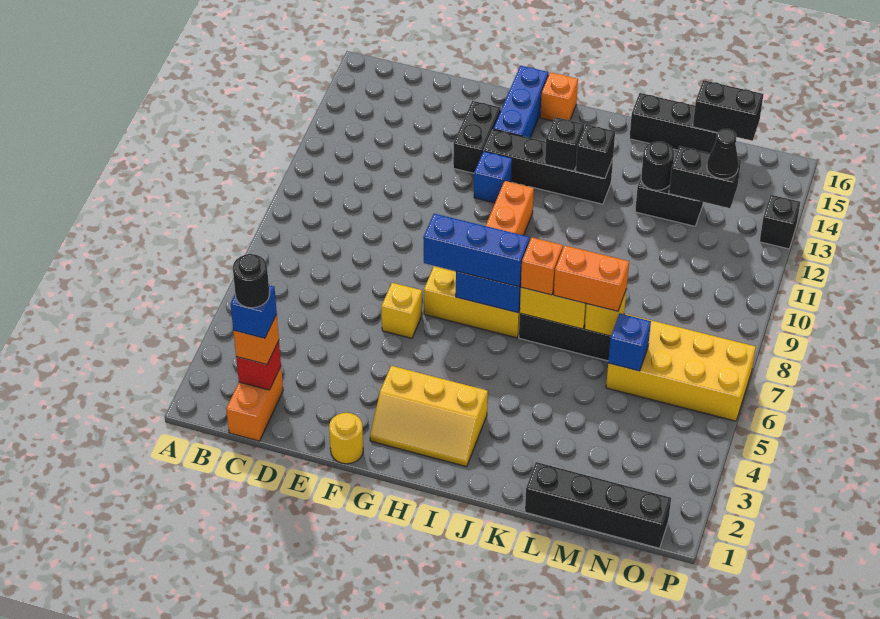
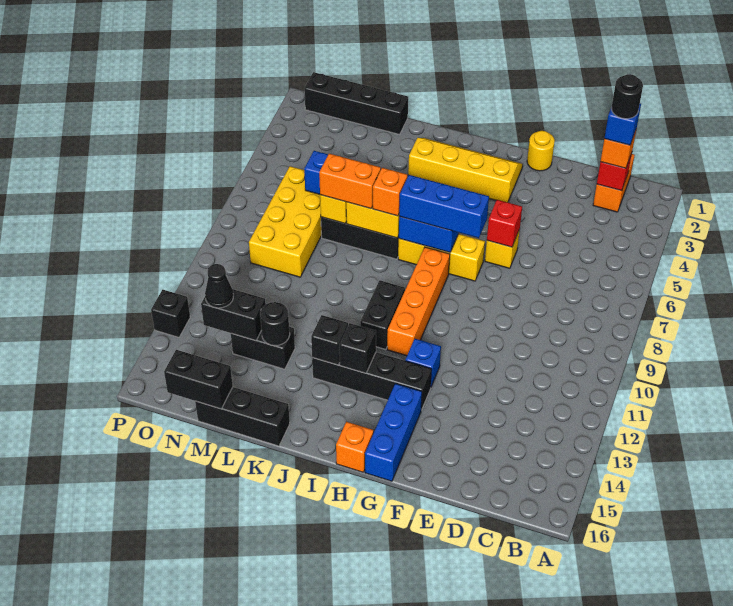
none -> red 1x1 brick [487,200,522,247]
black 1x2 brick [453,101,501,173] -> black 1x2 brick moved to [360,280,405,350]
yellow 2x3 slope [370,366,488,467] -> yellow 2x4 slope [408,138,523,202]
yellow 2x4 brick [606,314,756,421] -> yellow 2x4 brick turned to [249,166,321,277]

